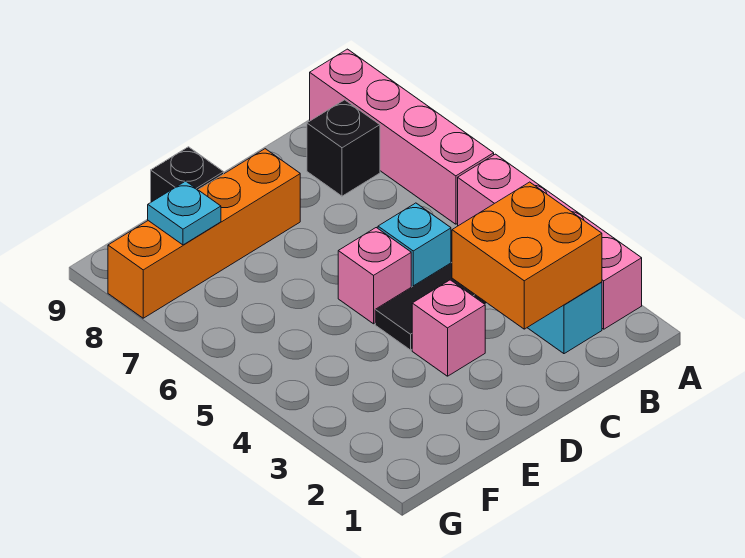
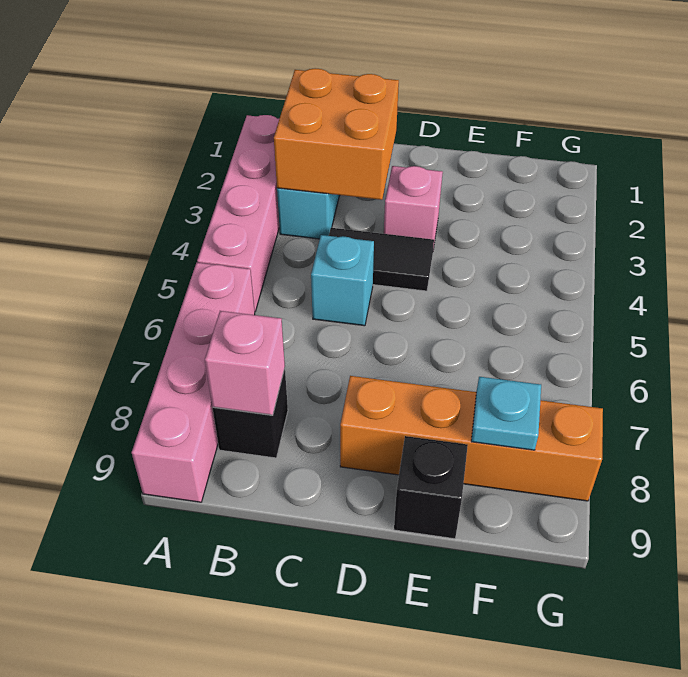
pink 1x1 brick [338,228,411,324] -> pink 1x1 brick moved to [205,311,285,415]

